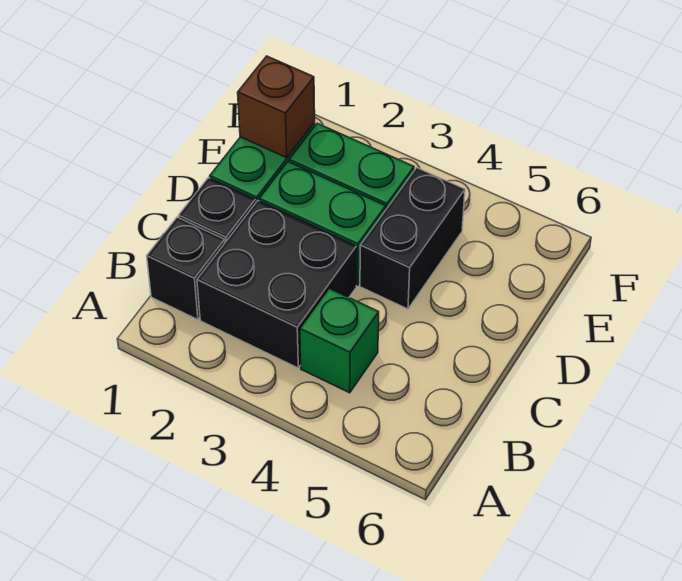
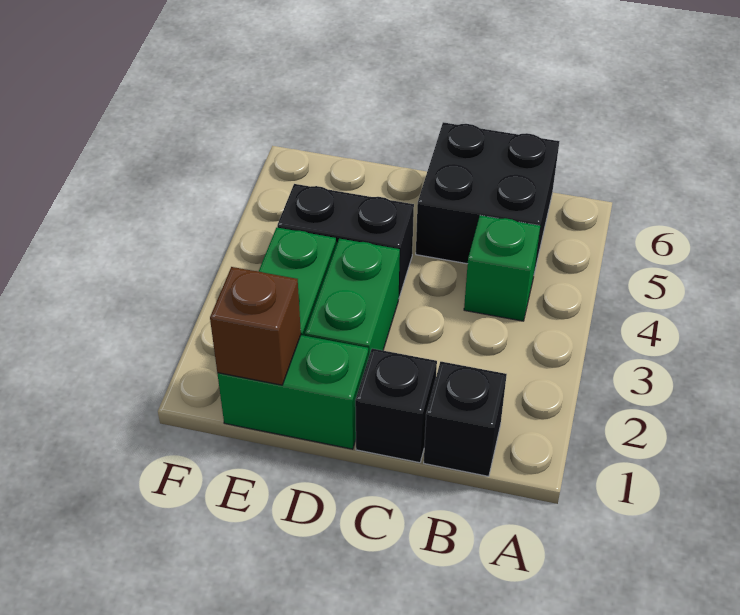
black 2x2 brick [197,201,357,368] -> black 2x2 brick moved to [416,122,560,273]

